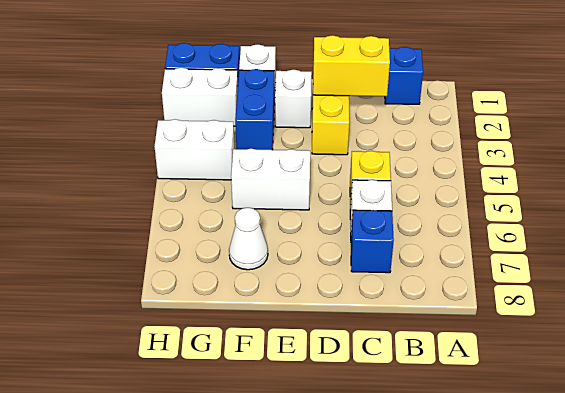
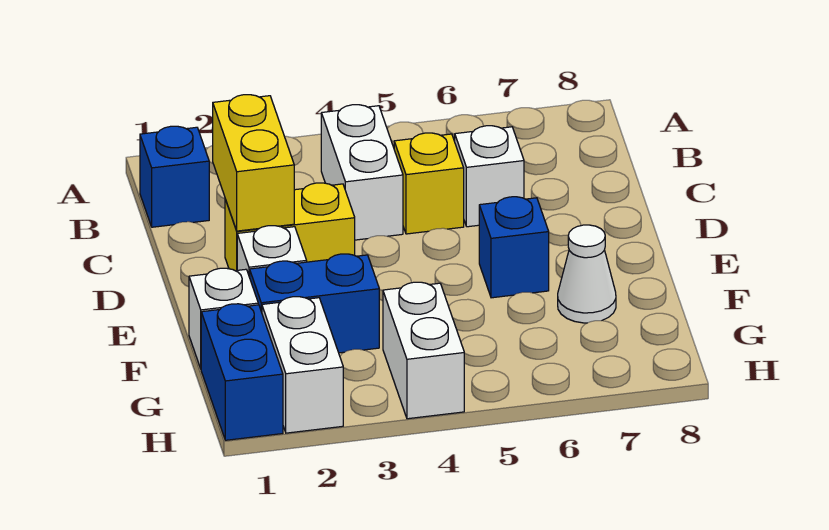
blue 1x1 brick [351,210,394,273] -> blue 1x1 brick moved to [479,197,549,298]
white 1x2 brick [231,149,310,210] -> white 1x2 brick moved to [321,105,403,240]

